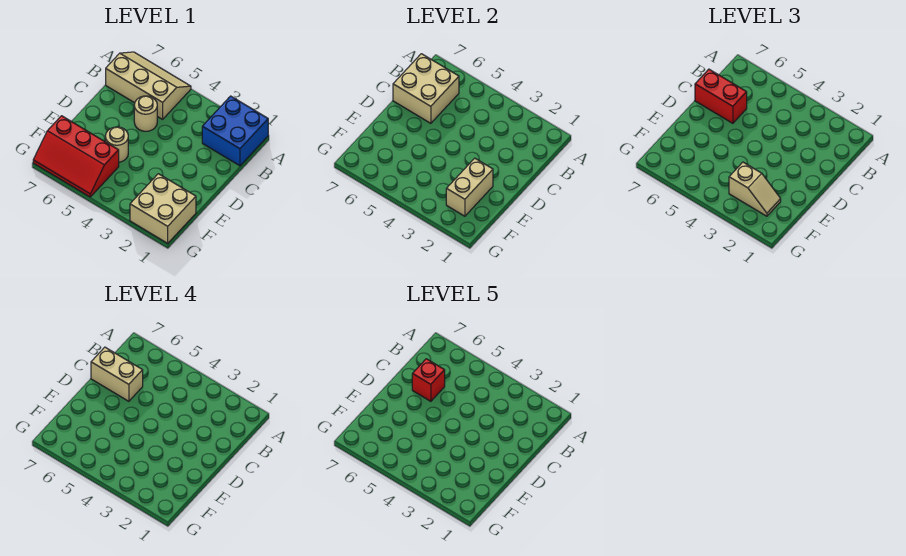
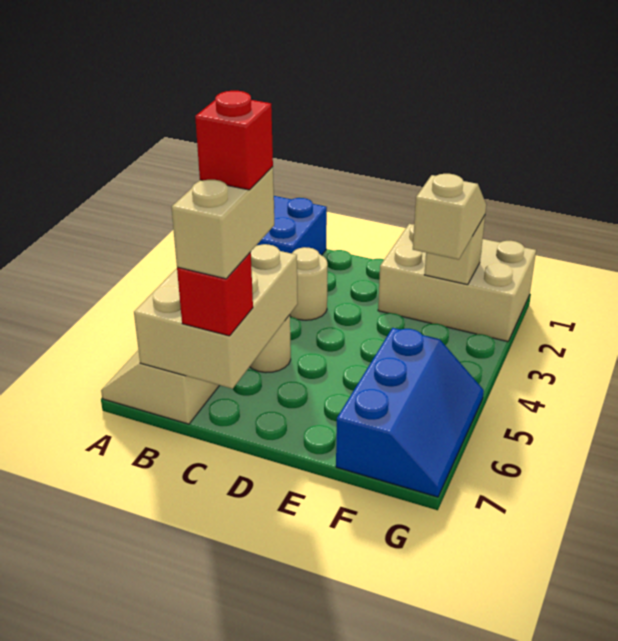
tan 2x2 brick [393,54,459,123] -> tan 2x3 brick [134,244,298,389]
red 1x2 brick [695,69,747,123] -> red 1x1 brick [177,252,253,336]
tan 1x2 brick [446,158,493,216] -> tan 1x1 brick [424,216,485,285]
tan 1x1 round brick [105,127,128,162] -> tan 1x1 round brick moved to [290,247,328,320]
tan 2x2 brick [130,174,196,243] -> tan 2x3 brick [378,224,536,342]
red 2x3 slope [33,116,119,197] -> blue 2x3 slope [336,328,484,497]

